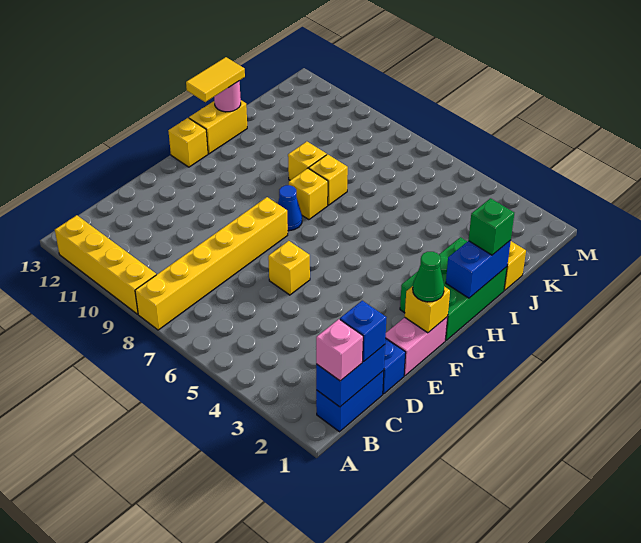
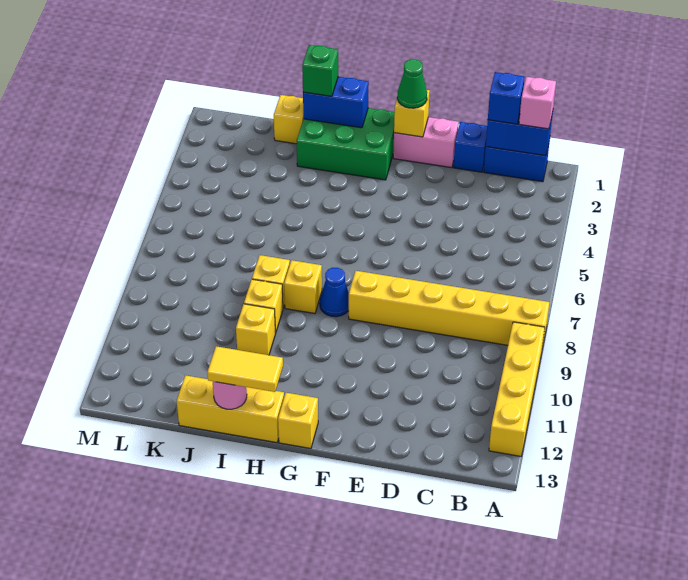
yellow 1x1 brick [268,241,310,295] -> yellow 1x1 brick moved to [236,304,275,355]
yellow 1x2 brick [189,100,247,154] -> yellow 1x3 brick [177,375,284,443]

